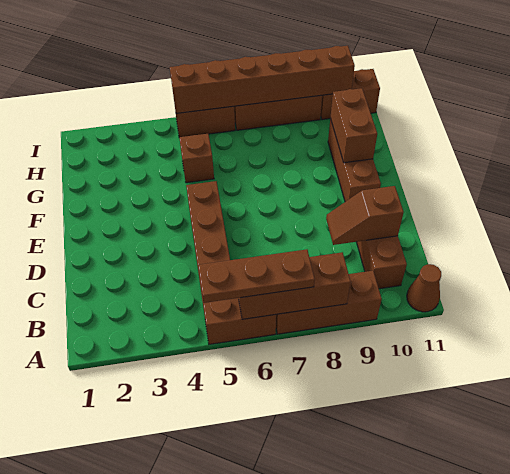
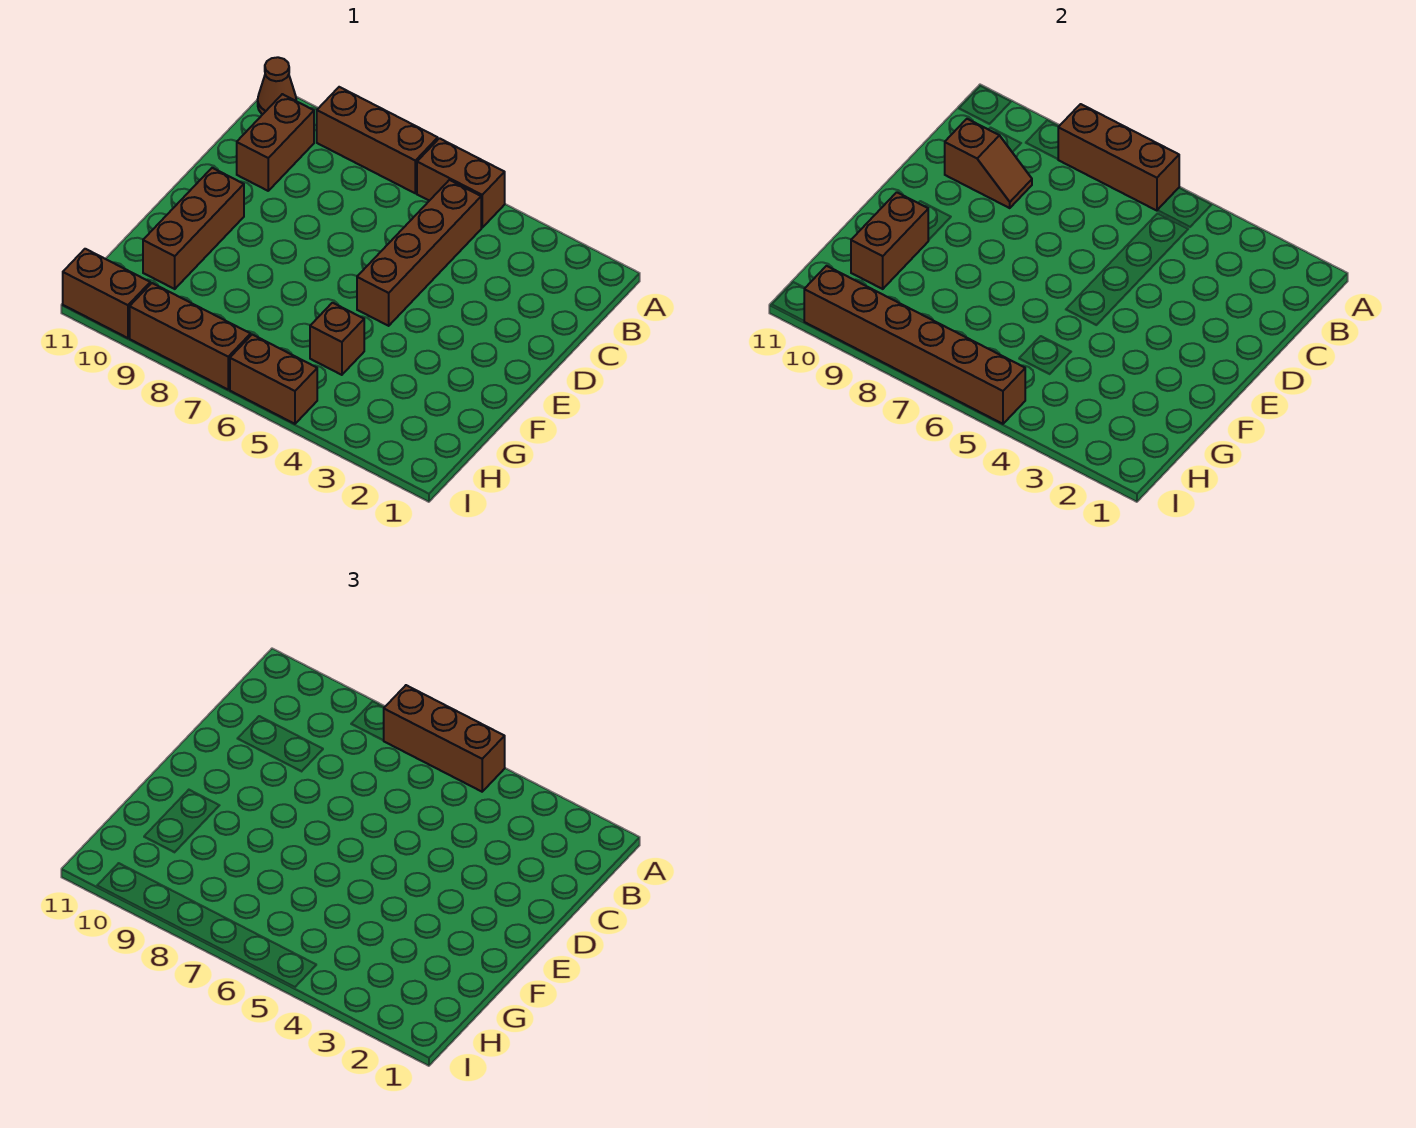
brown 1x3 plate [198,249,315,303] -> brown 1x3 brick [383,685,505,792]

